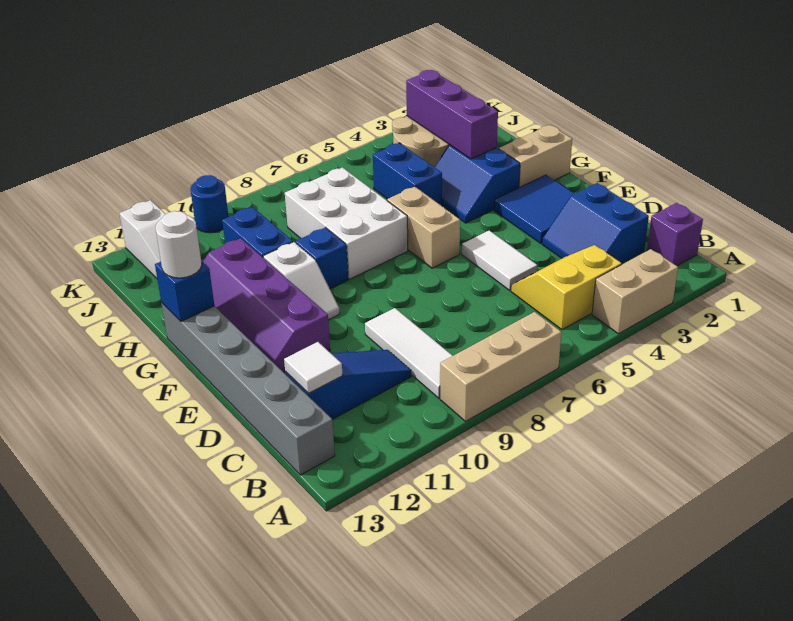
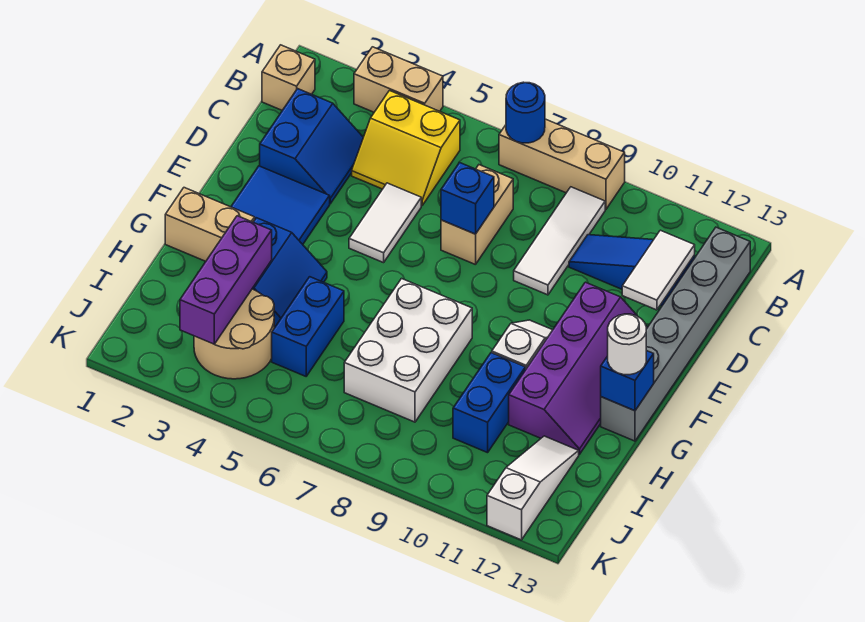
purple 1x1 brick [647,203,703,266] -> tan 1x1 brick [262,45,315,110]
white 1x1 tile [284,342,343,393] -> white 1x2 tile [622,230,695,310]
tan 1x2 brick [387,187,460,268] -> tan 1x2 brick moved to [441,165,513,265]
blue 1x1 brick [295,227,348,289] -> blue 1x1 brick moved to [441,163,494,234]
blue 1x1 round brick [190,175,229,233] -> blue 1x1 round brick moved to [506,82,545,143]

